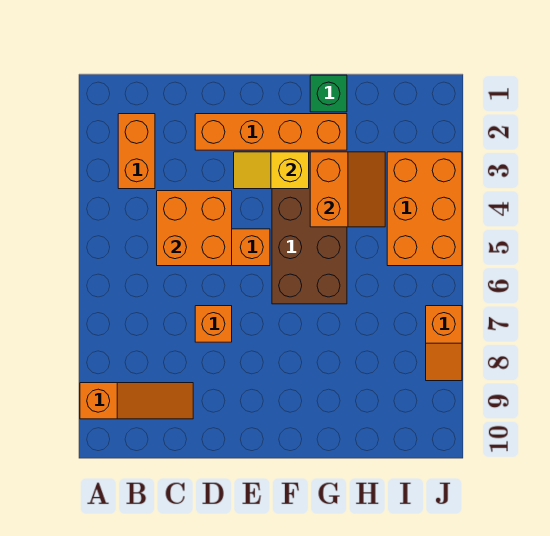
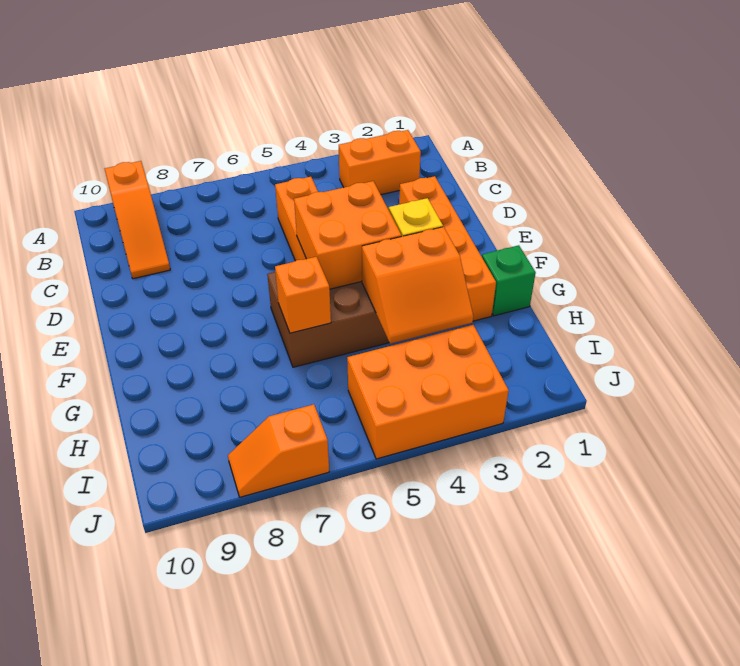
orange 2x2 brick [157,191,232,266] -> orange 2x2 brick moved to [294,181,401,289]
orange 1x1 brick [195,306,232,342] -> orange 1x1 brick moved to [275,257,331,333]

